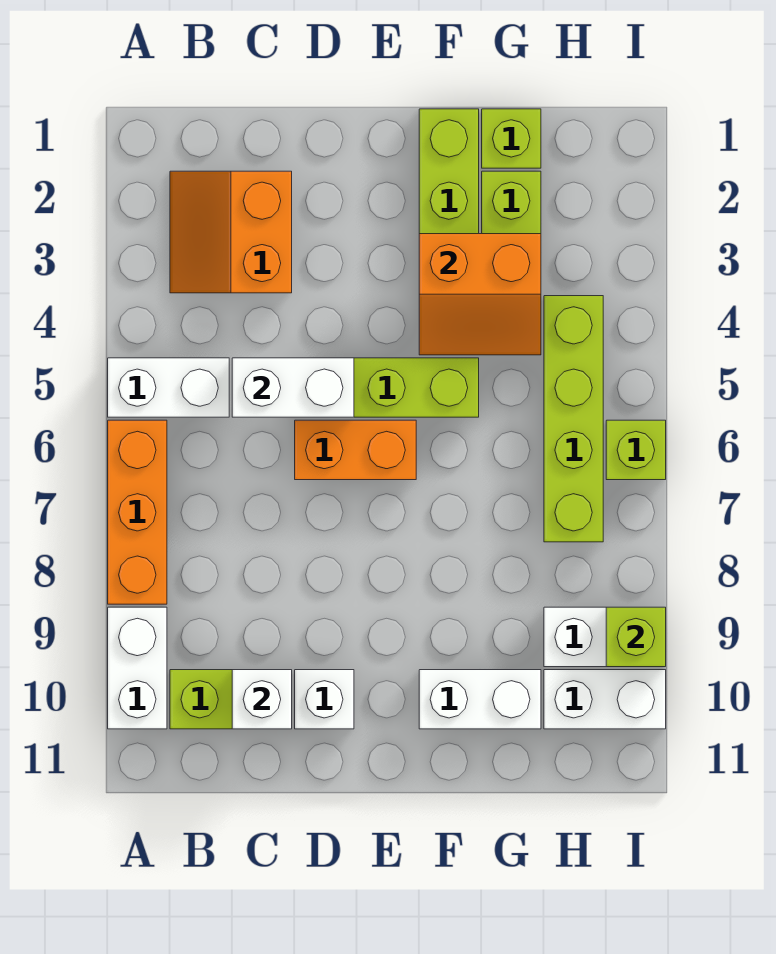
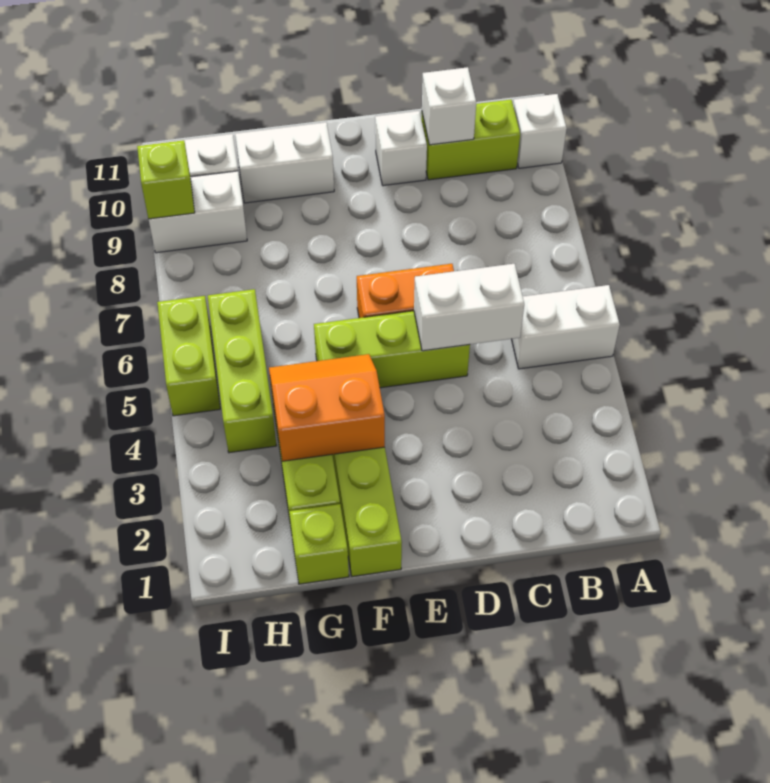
orange 1x3 brick [108,420,167,604] -> none
white 1x2 brick [108,607,167,729] -> white 1x1 brick [513,94,567,168]
orange 2x2 slope [170,171,292,293] -> none
lime 1x4 brick [544,296,603,542] -> lime 1x3 brick [208,289,276,453]
lime 1x1 brick [606,420,666,480] -> lime 1x2 brick [157,296,220,416]

